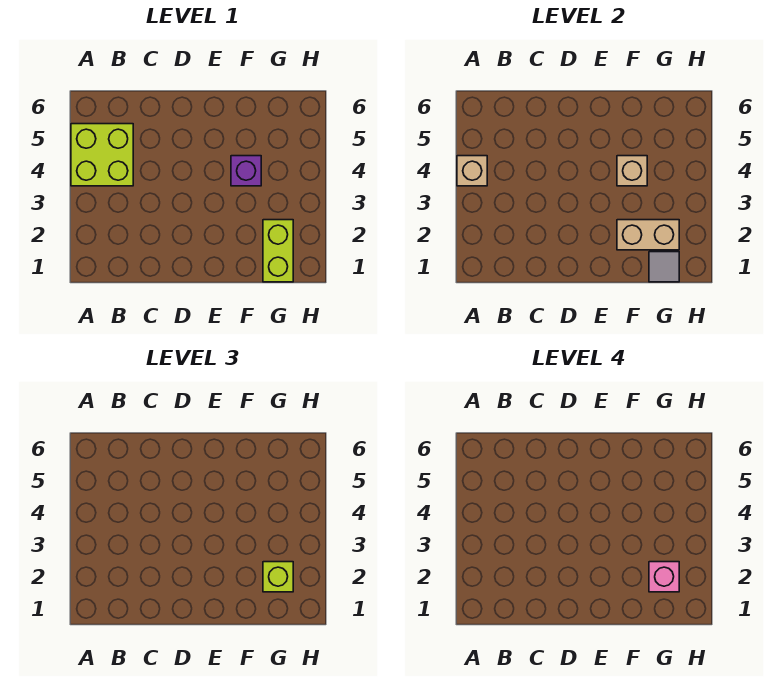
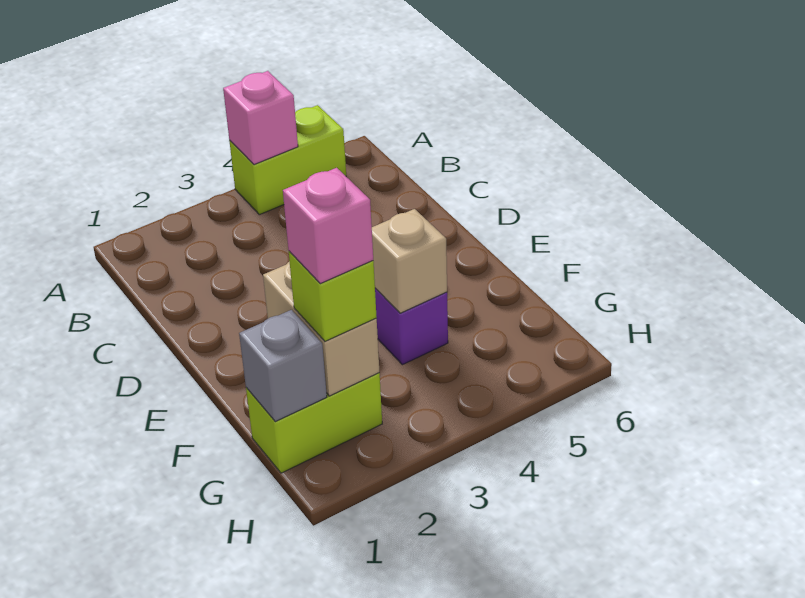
lime 2x2 brick [71,124,133,186] -> lime 1x2 brick [229,105,346,215]
tan 1x1 brick [457,156,487,186] -> pink 1x1 brick [223,71,298,165]
grey 1x1 tile [649,252,679,282] -> grey 1x1 brick [239,310,327,422]

